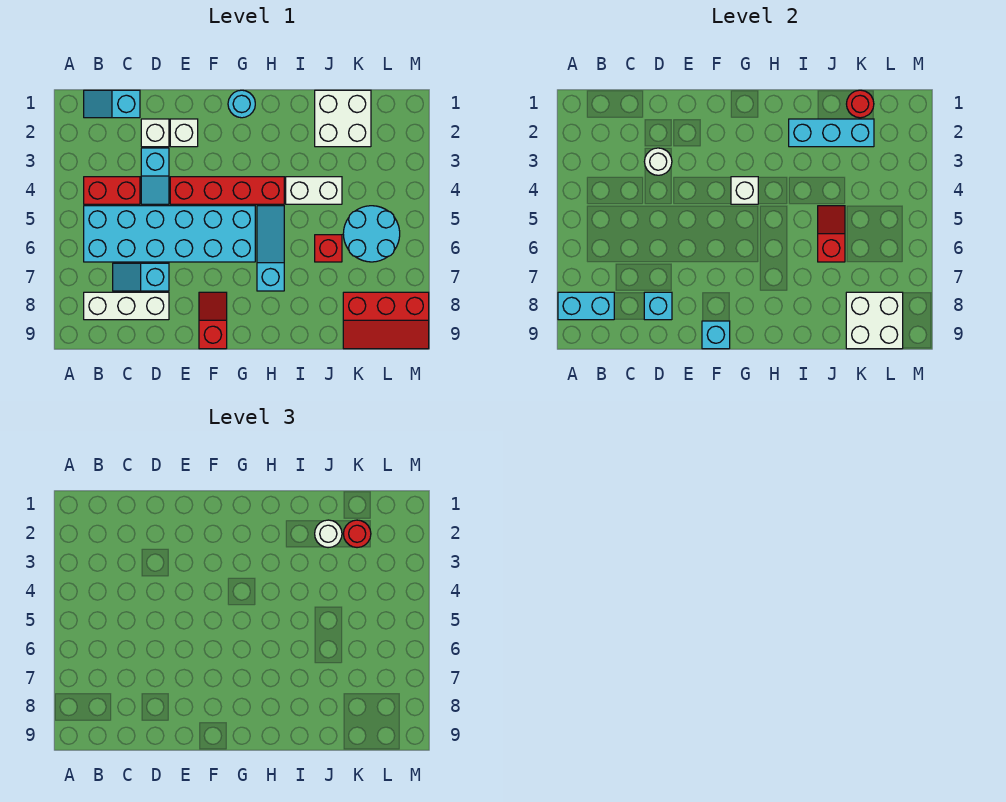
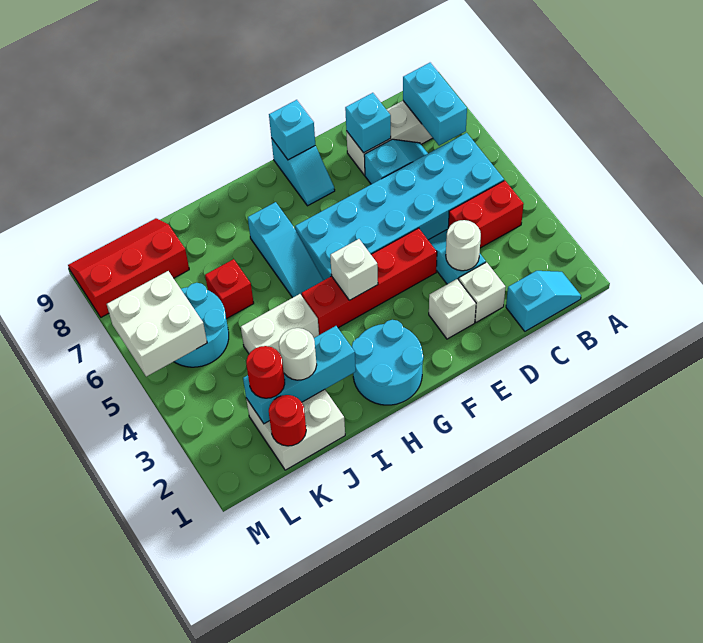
cyan 1x2 brick [558,292,614,320] -> cyan 1x2 brick turned to [403,63,467,146]
red 1x2 slope [199,292,227,349] -> cyan 1x2 slope [271,138,335,206]
cyan 1x1 round brick [228,90,255,118] -> cyan 2x2 round brick [351,320,423,405]
red 1x2 slope [818,206,845,262] -> none
white 2x2 brick [846,292,903,349] -> white 2x2 brick moved to [107,271,207,377]

